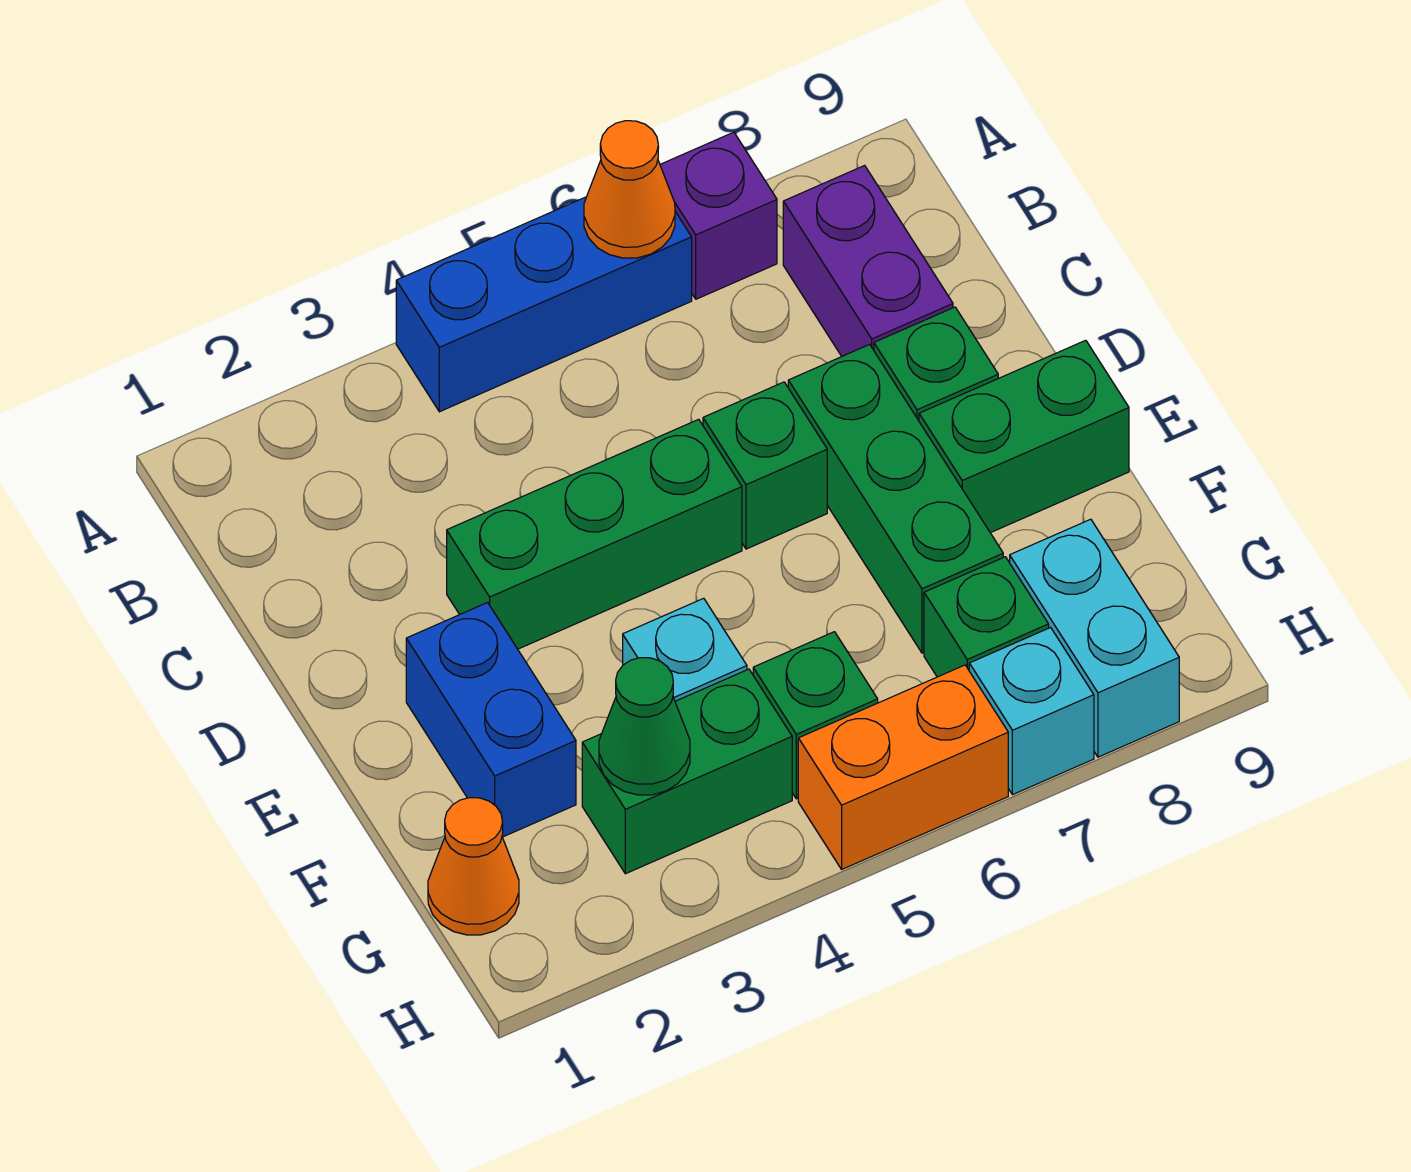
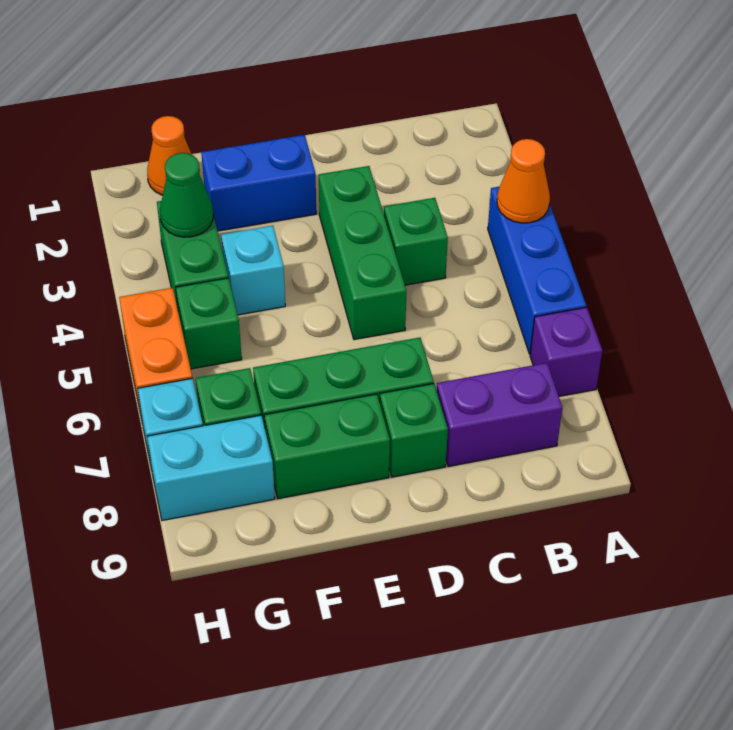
orange 1x1 cone [584,121,675,258] -> orange 1x1 cone moved to [497,139,550,223]
green 1x1 brick [703,382,827,549] -> green 1x1 brick moved to [384,198,448,285]
green 1x2 brick [919,340,1129,533] -> green 1x2 brick turned to [264,394,390,499]

